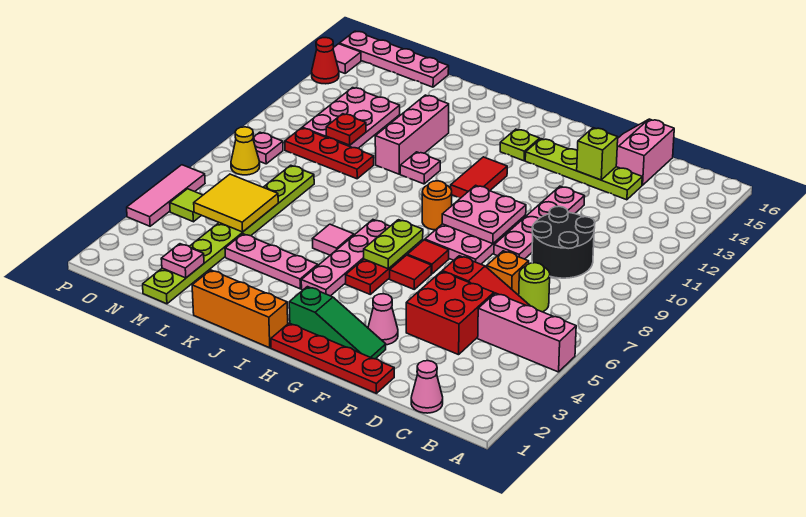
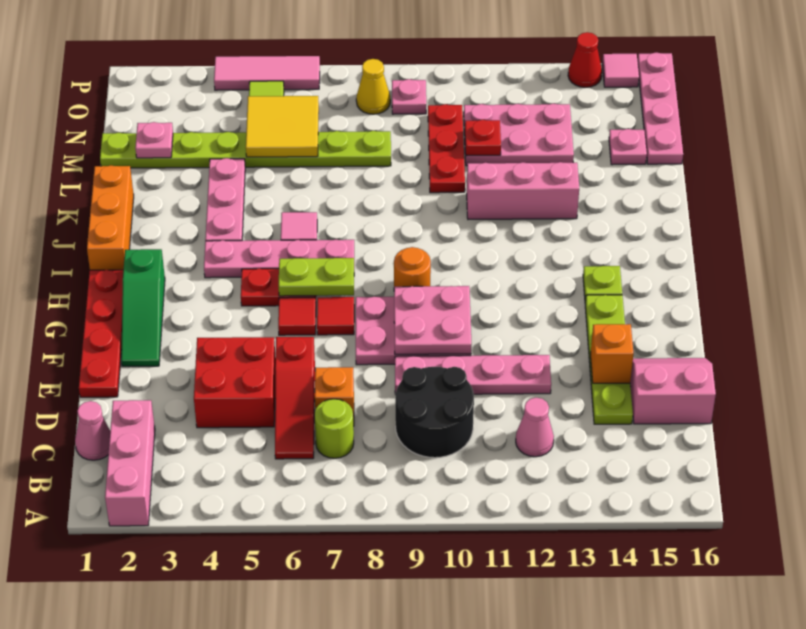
pink 1x3 brick [478,293,576,372] -> pink 1x3 brick moved to [105,400,155,526]
lime 1x1 brick [577,128,618,180] -> orange 1x1 brick [591,324,634,383]
pink 1x1 cone [368,294,398,345] -> pink 1x1 cone moved to [516,398,554,457]
red 1x2 tile [451,157,507,198] -> none
pink 1x1 plate [400,152,440,184] -> pink 1x1 plate moved to [609,129,647,165]

